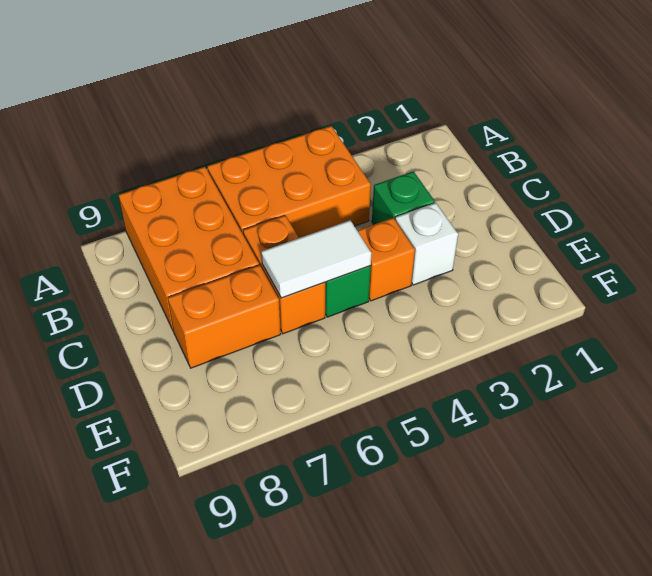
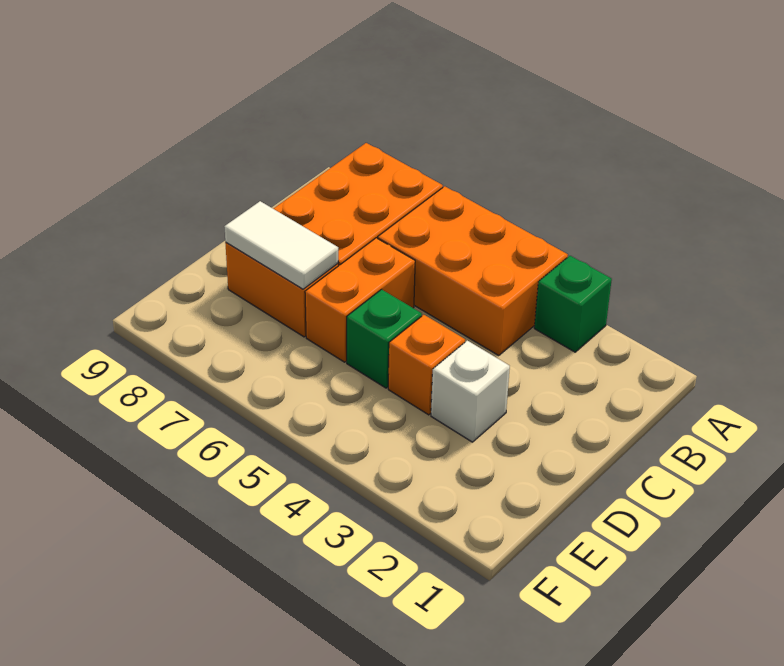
green 1x1 brick [372,171,435,225] -> green 1x1 brick moved to [534,256,612,352]
white 1x2 tile [261,220,372,298] -> white 1x2 tile moved to [224,201,338,289]

